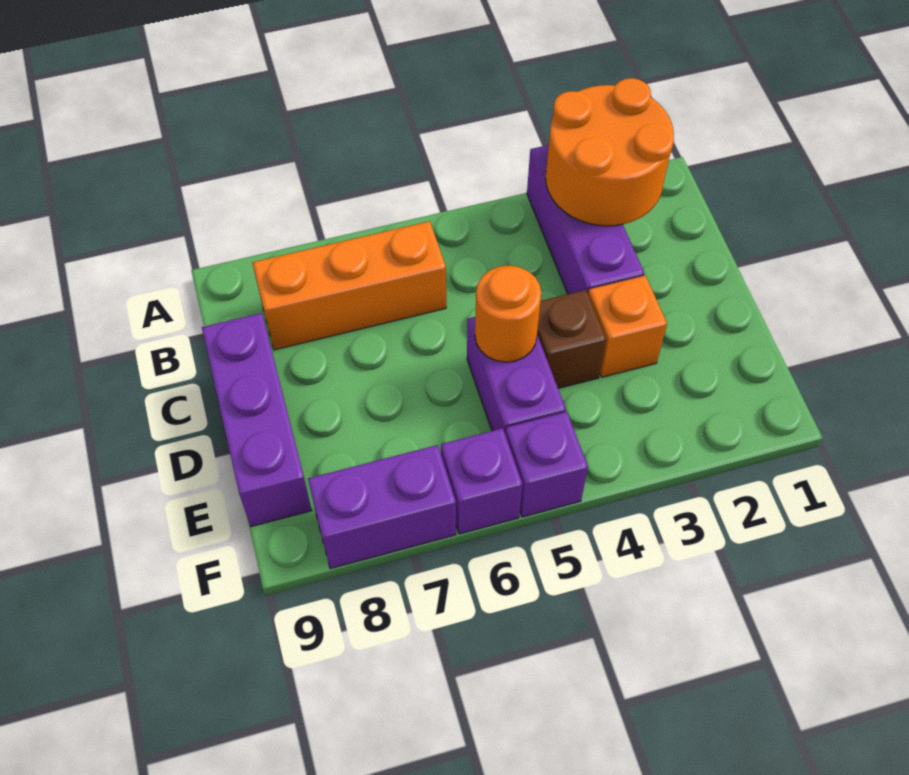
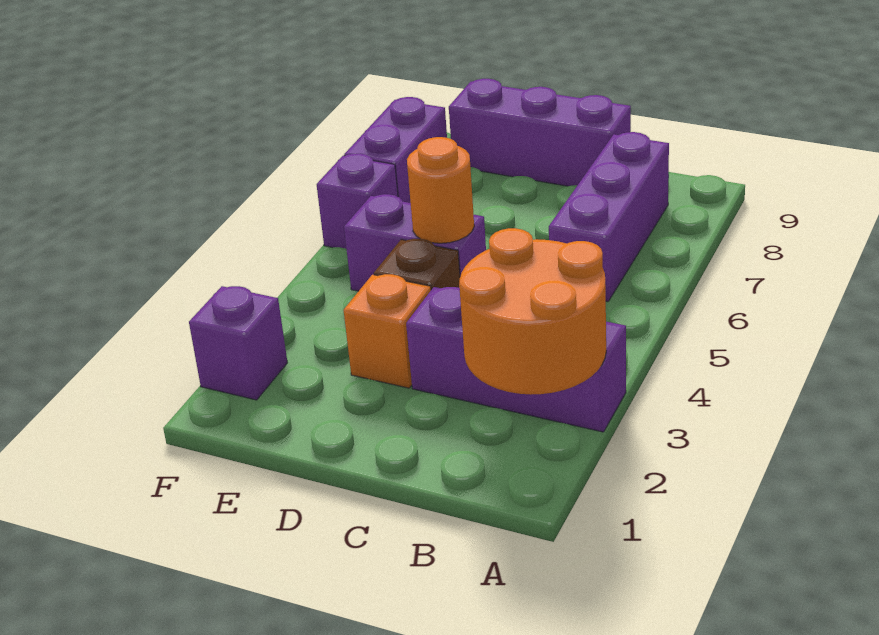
orange 1x3 brick [252,221,446,350] -> purple 1x3 brick [549,132,669,302]
purple 1x1 brick [505,412,588,517] -> purple 1x1 brick moved to [189,286,287,400]

